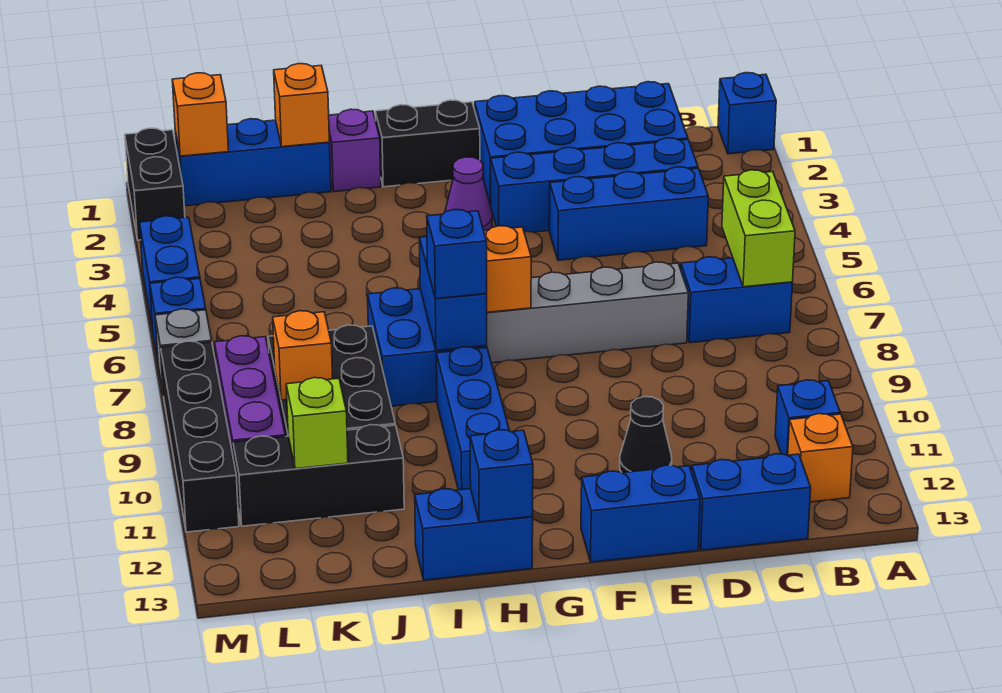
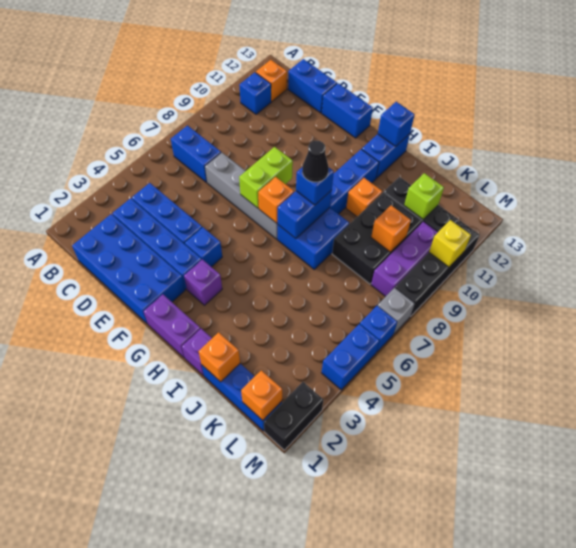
blue 1x1 brick [718,73,776,154] -> blue 1x1 brick moved to [185,227,222,267]
lime 1x2 brick [722,170,795,287] -> lime 1x2 brick moved to [239,147,293,208]
black 1x1 cone [620,397,672,473] -> black 1x1 cone moved to [302,141,329,182]
black 1x2 brick [375,100,480,187] -> purple 1x2 brick [144,294,200,358]
purple 1x1 cone [445,157,492,231] -> purple 1x1 brick [184,259,222,305]
blue 1x2 brick [415,489,533,580] -> blue 1x2 brick turned to [362,134,410,178]
none -> orange 1x1 brick [346,178,382,216]
none -> yellow 1x1 brick [429,220,471,267]

